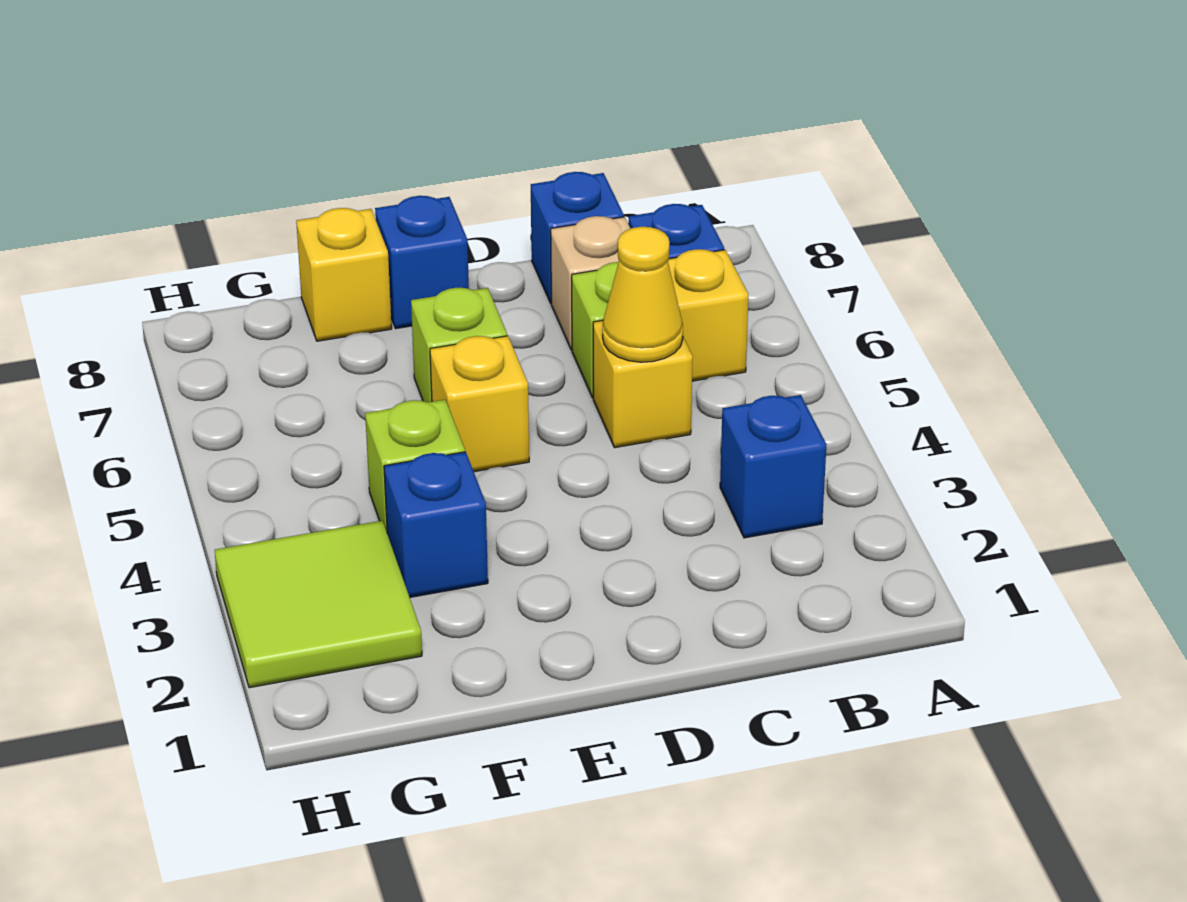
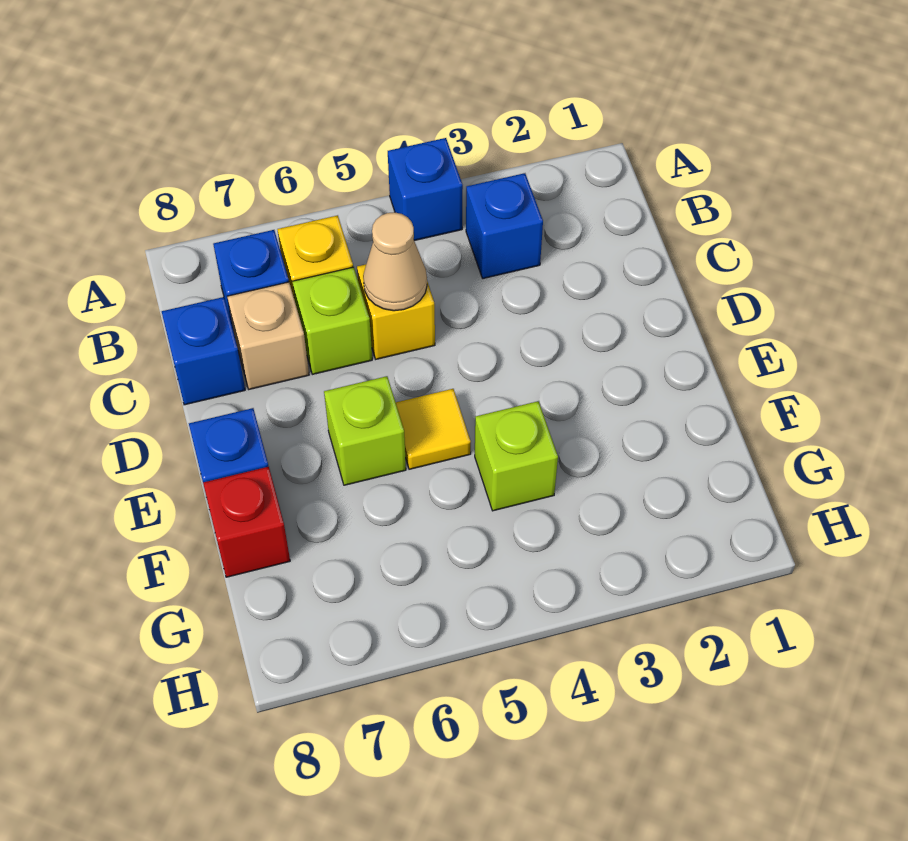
yellow 1x1 cone [603,227,683,362] -> tan 1x1 cone [363,212,427,311]
yellow 1x1 brick [430,336,529,472] -> yellow 1x1 tile [396,389,471,469]
blue 1x1 brick [384,452,488,597] -> blue 1x1 brick moved to [388,138,463,241]
yellow 1x1 brick [296,208,392,341] -> red 1x1 brick [203,467,290,577]
lime 2x2 tile [215,521,422,688] -> none

